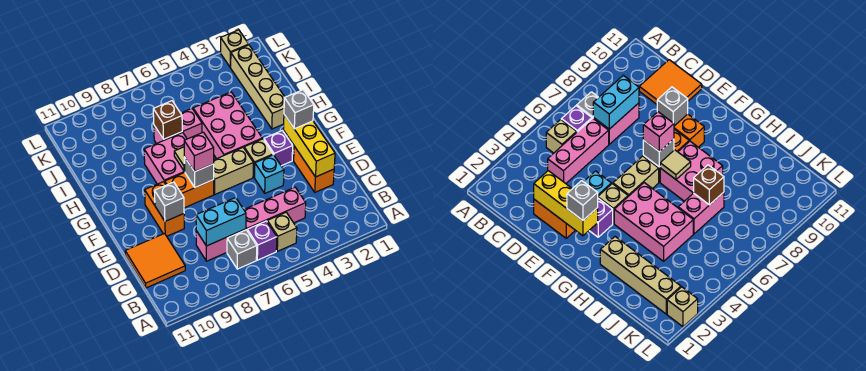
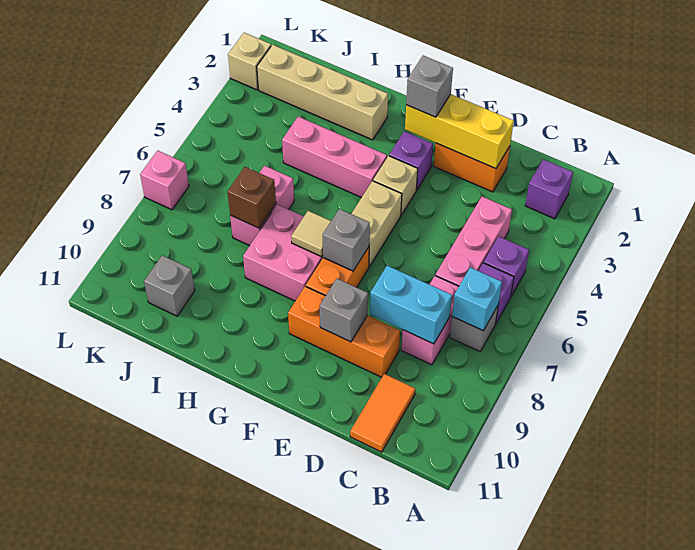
none -> purple 1x1 brick [525,159,573,219]
tan 1x1 brick [267,212,297,251] -> purple 1x1 brick [484,236,529,296]
cyan 1x2 brick [196,198,246,246] -> cyan 1x2 brick turned to [370,266,452,344]
orange 2x2 tile [125,233,185,288] -> orange 1x2 tile [350,374,415,452]
cyan 1x1 brick [255,155,284,193] -> cyan 1x1 brick moved to [452,267,502,331]
orange 1x2 brick [145,182,184,236] -> orange 1x3 brick [288,286,400,377]
pink 1x1 brick [184,132,214,172] -> pink 1x1 brick moved to [140,151,189,210]
pink 2x3 brick [193,92,262,159] -> pink 1x3 brick [282,117,387,198]
none -> grey 1x1 brick [144,255,195,316]

